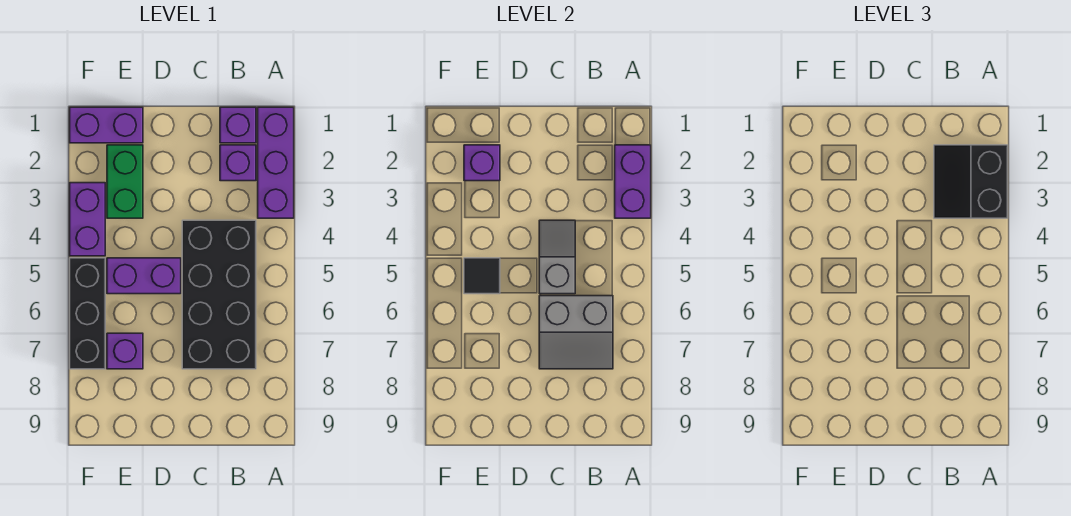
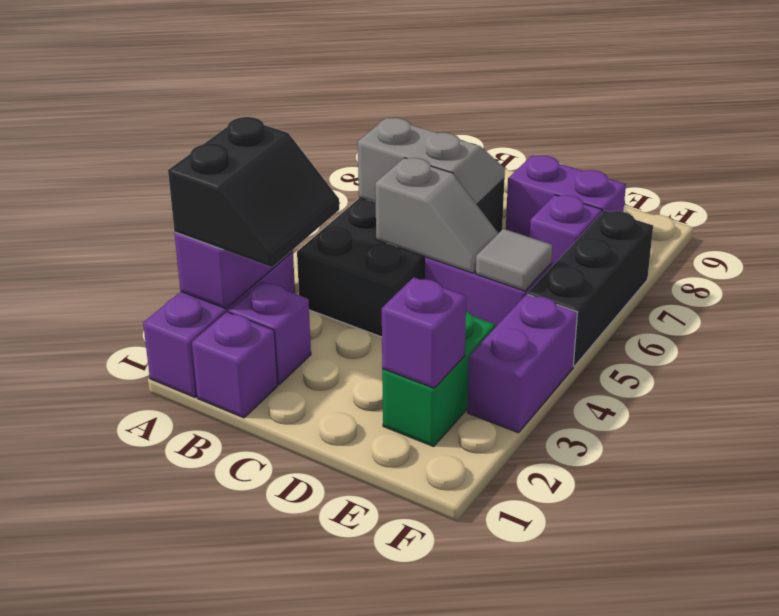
grey 1x2 slope [539,220,575,294] -> grey 1x2 slope turned to [375,158,498,273]
purple 1x2 brick [70,107,143,143] -> purple 1x2 brick moved to [506,156,626,237]
black 1x1 tile [464,258,500,294] -> grey 1x1 tile [476,229,552,291]

